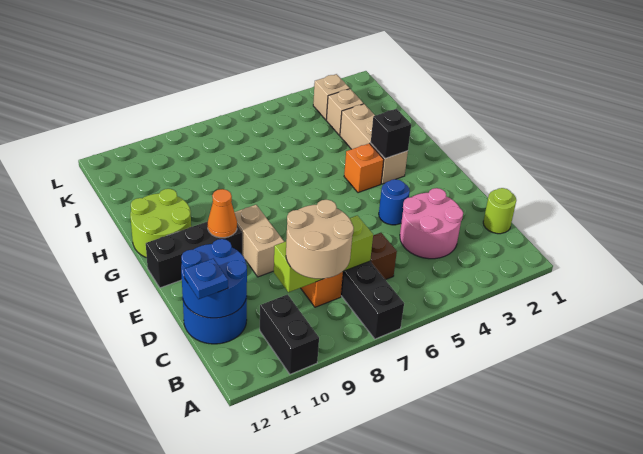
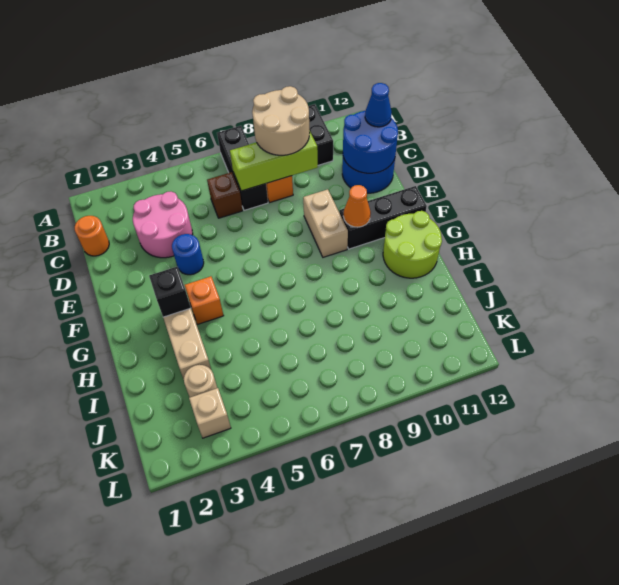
lime 1x1 round brick [483,188,516,234] -> orange 1x1 round brick [75,216,109,256]
blue 1x1 plate [184,259,228,299] -> blue 1x1 cone [365,83,392,127]
tan 1x1 brick [326,89,364,135] -> tan 1x1 round brick [184,365,217,397]

